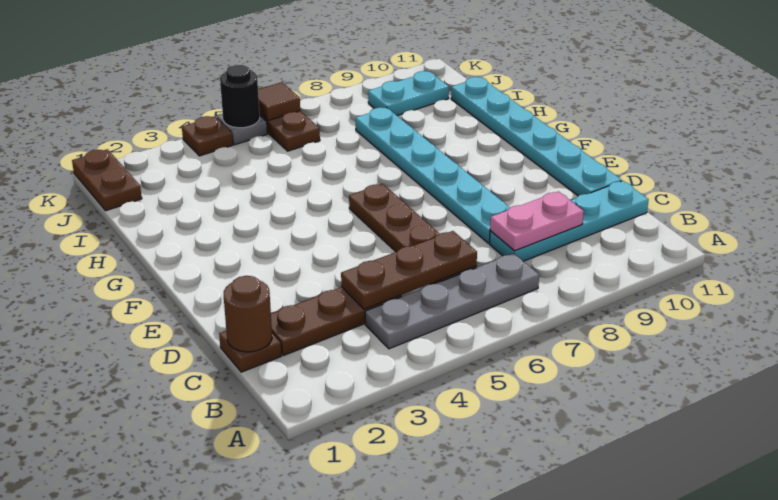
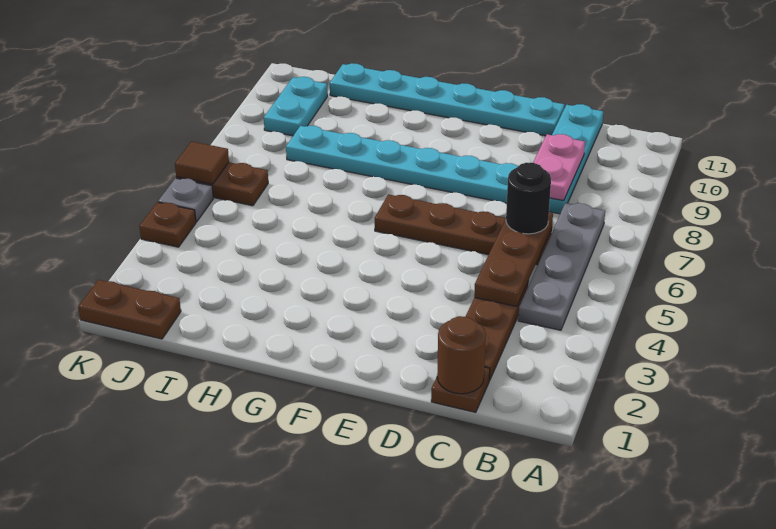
black 1x1 round brick [220,65,260,128] -> black 1x1 round brick moved to [506,163,551,234]

